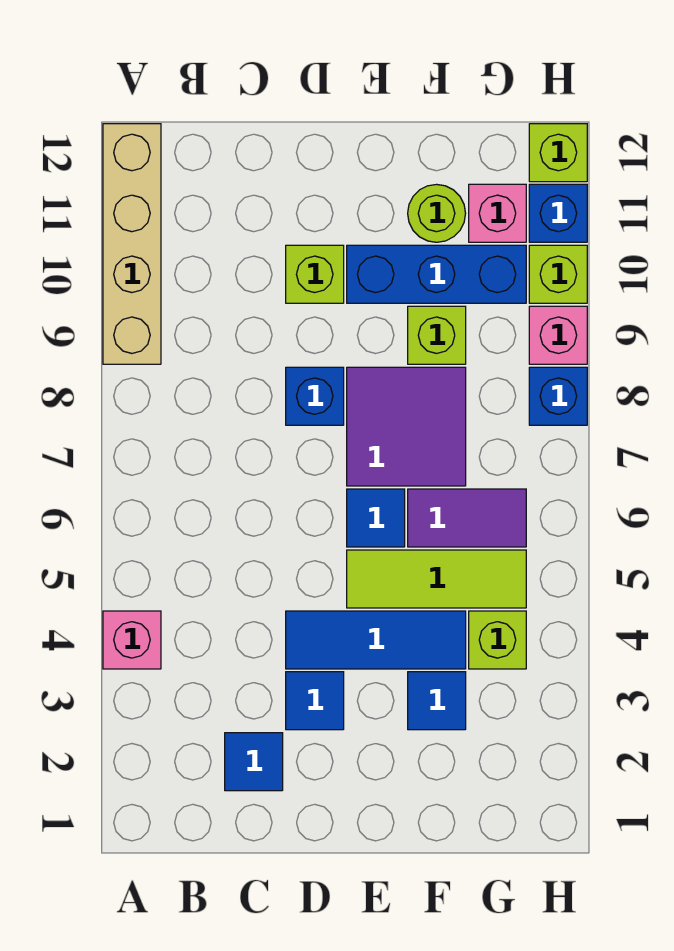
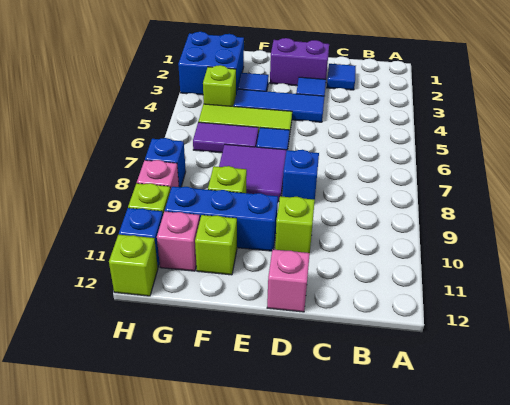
pink 1x1 brick [103,611,161,669] -> pink 1x1 brick moved to [267,249,310,312]
tan 1x4 brick [103,124,161,364] -> none
none -> purple 1x2 brick [270,38,329,86]
lime 1x1 round brick [408,184,466,242] -> lime 1x1 brick [195,215,237,275]
none -> blue 2x2 brick [178,32,244,95]

